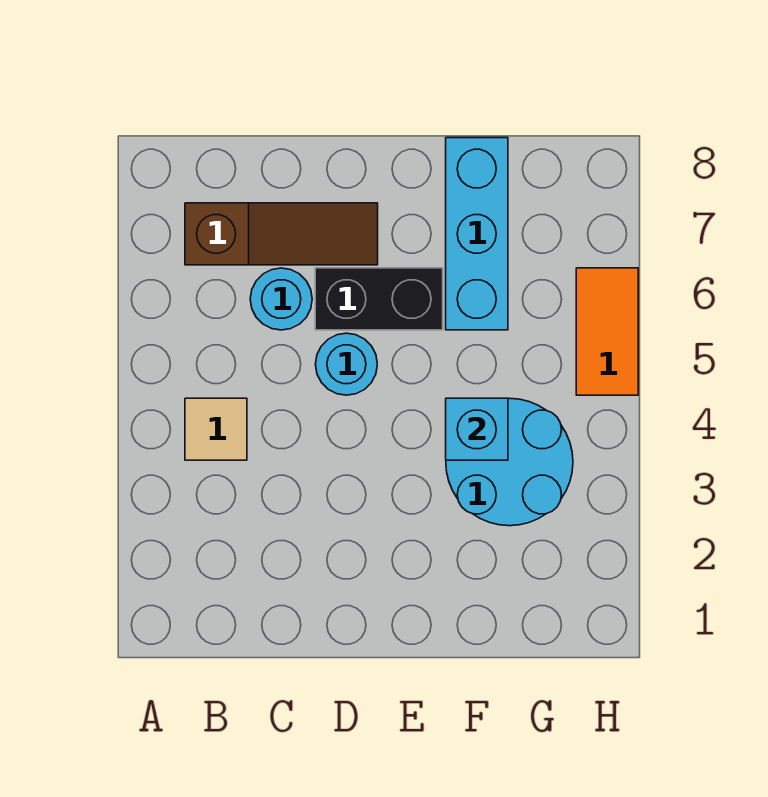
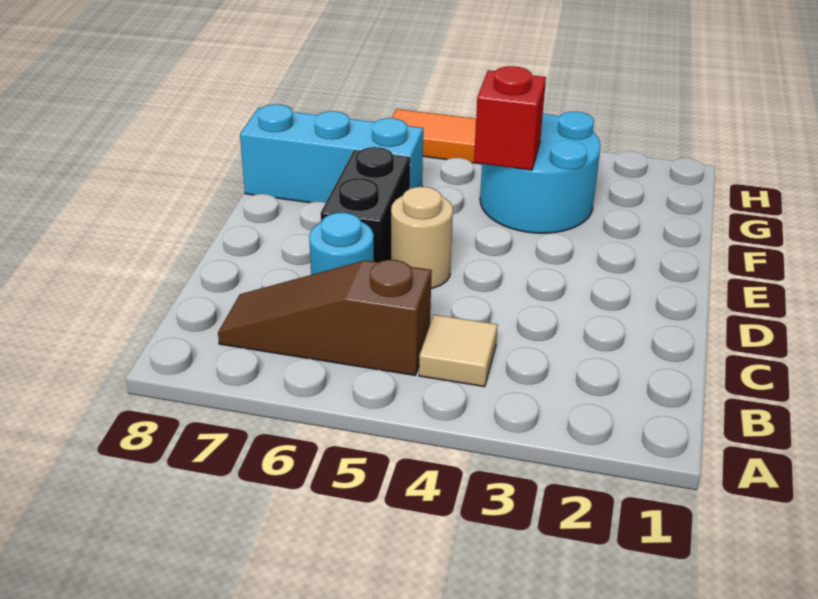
brown 1x3 slope [185,203,378,265] -> brown 1x3 slope turned to [218,260,432,375]
cyan 1x1 round brick [315,333,377,395] -> tan 1x1 round brick [391,187,453,288]
cyan 1x1 brick [446,398,508,460] -> red 1x1 brick [474,66,546,170]

